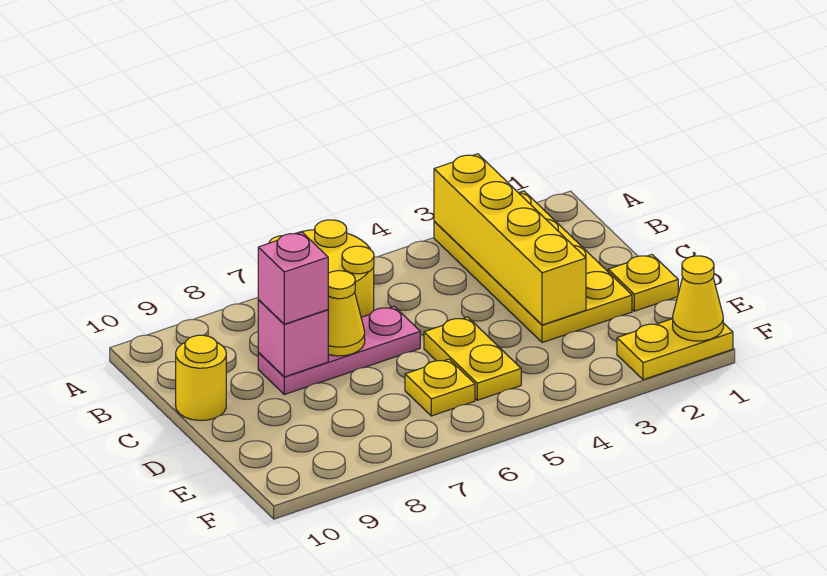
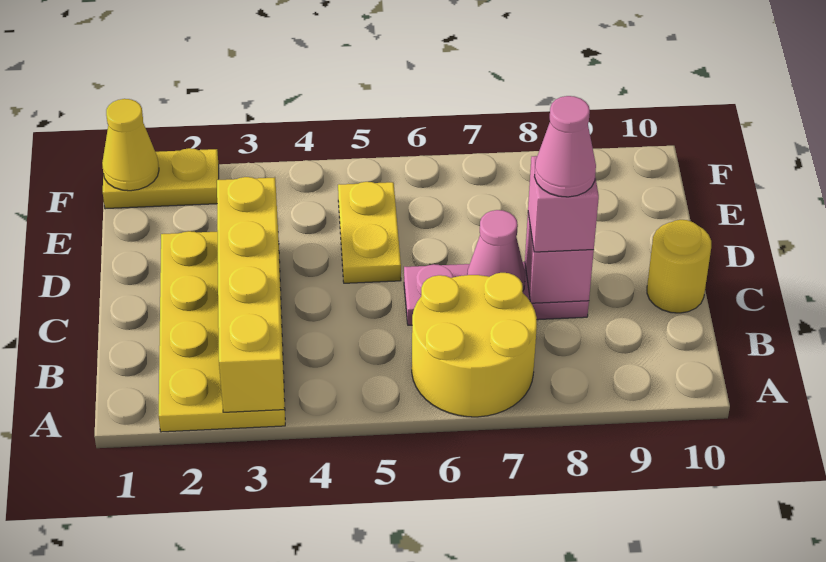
yellow 1x1 cone [328,271,365,356] -> pink 1x1 cone [467,210,525,290]
none -> pink 1x1 cone [534,96,596,197]
yellow 1x1 plate [608,255,678,311] -> none
yellow 1x1 plate [405,359,475,416] -> none

